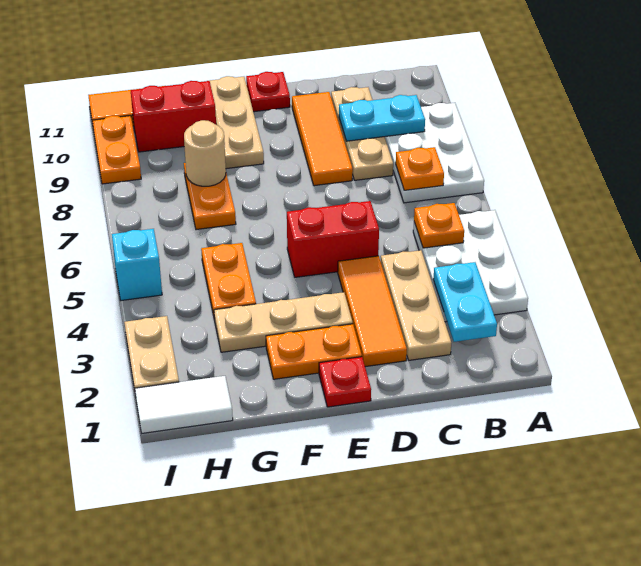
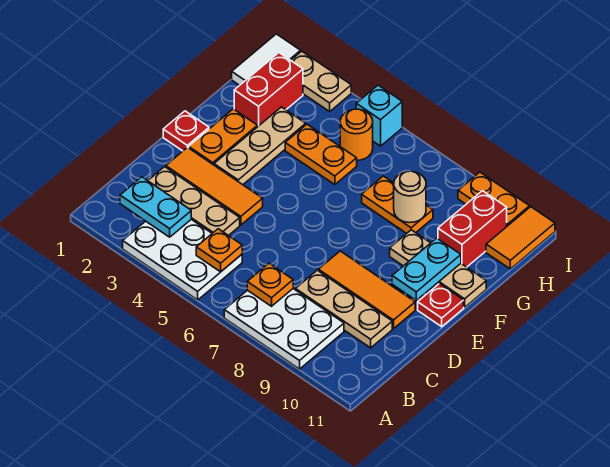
cyan 1x2 plate [339,95,425,141] -> cyan 1x2 plate moved to [392,238,461,300]
red 1x2 brick [287,201,379,277] -> red 1x2 brick moved to [234,53,303,127]
none -> orange 1x1 round brick [340,109,373,160]

